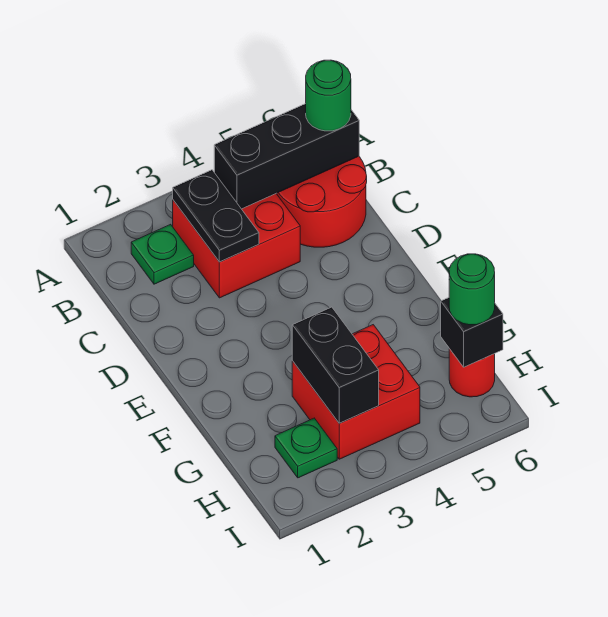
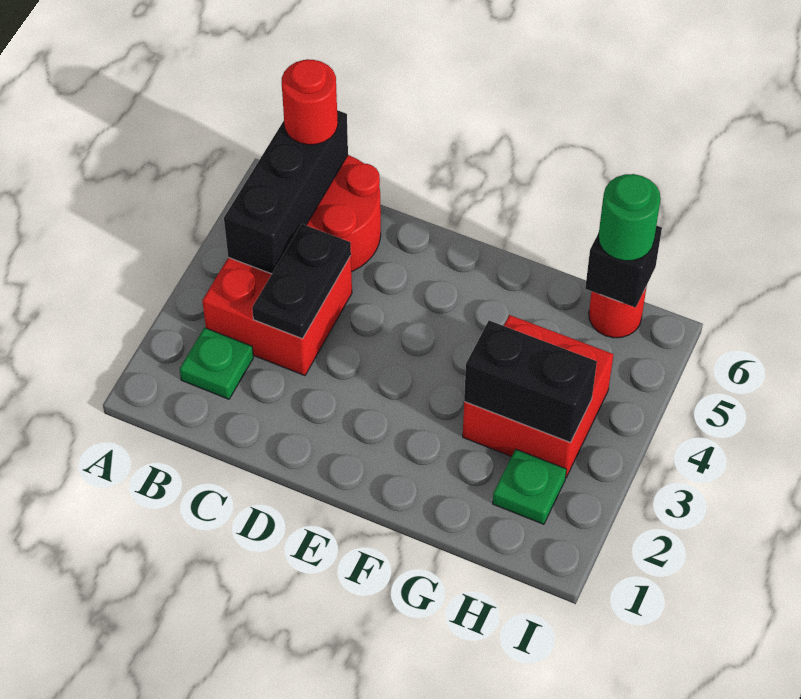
black 1x2 plate [173,170,259,262] -> black 1x2 plate turned to [252,224,351,339]
green 1x1 round brick [306,60,351,131] -> red 1x1 round brick [282,59,338,145]

